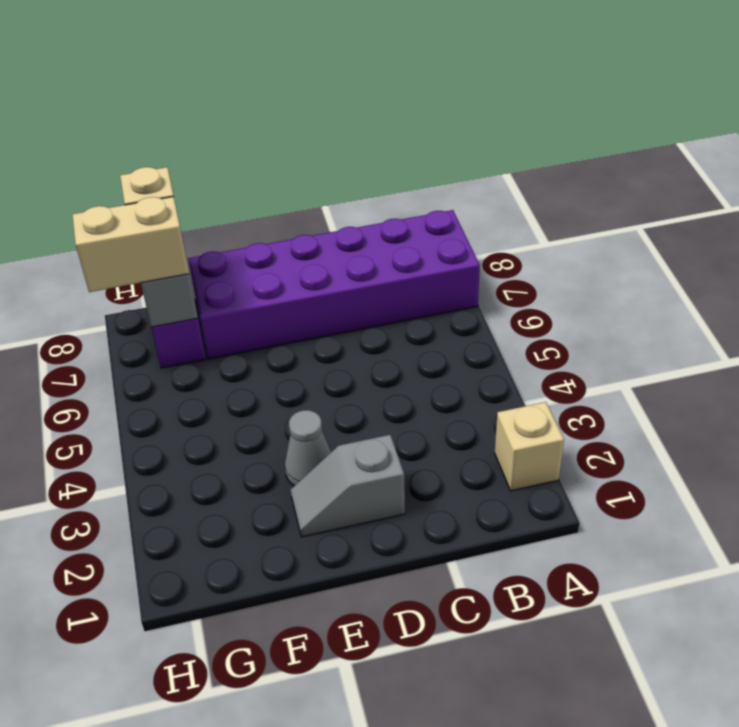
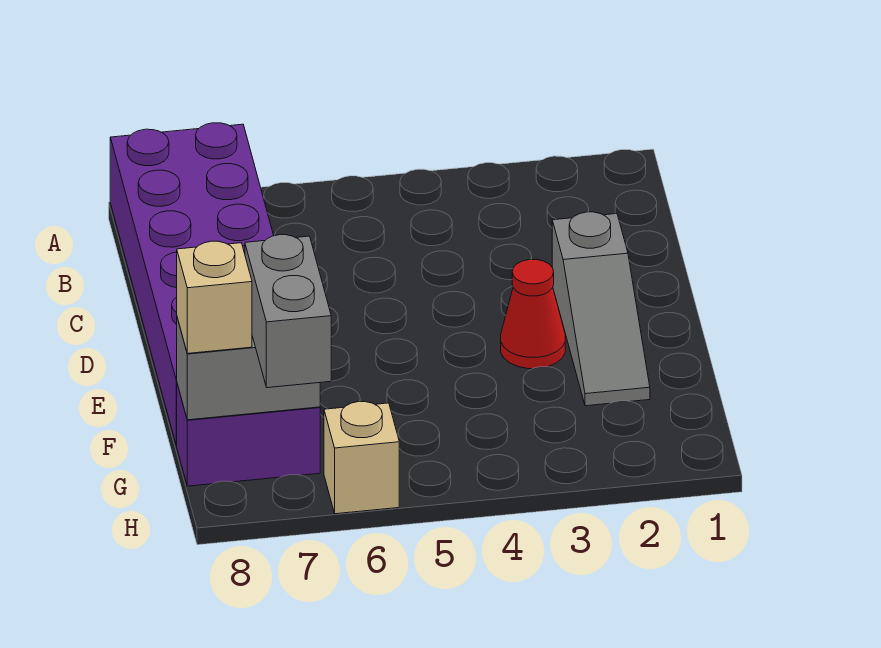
tan 1x1 brick [495,402,564,491] -> tan 1x1 brick moved to [324,402,399,514]
grey 1x2 slope [291,435,405,537] -> grey 1x3 slope [552,212,650,406]
grey 1x1 cone [285,410,331,486] -> red 1x1 cone [501,259,565,369]
tan 1x2 brick [72,197,189,292] -> grey 1x2 brick [245,235,331,388]

